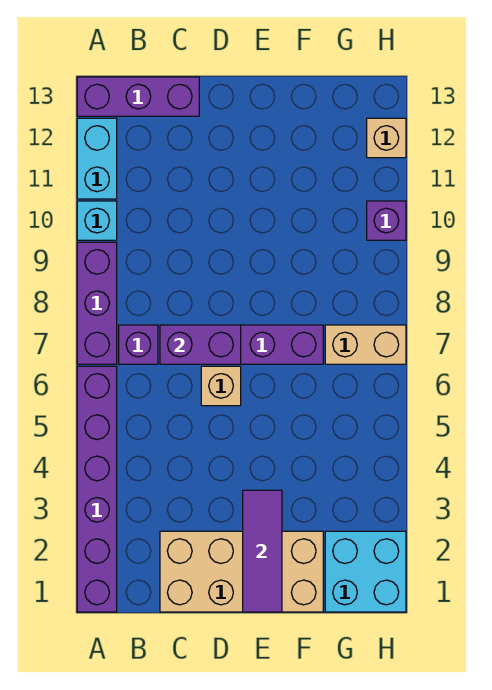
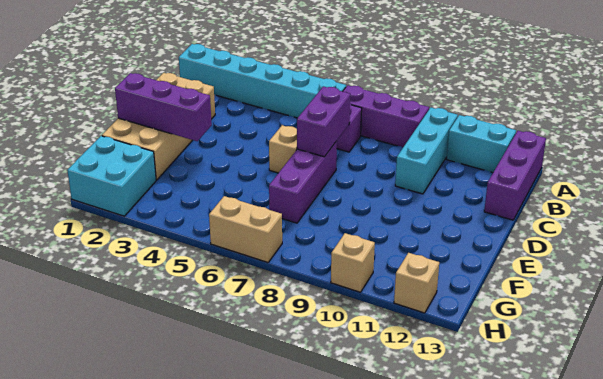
purple 1x6 brick [77,366,117,612] -> cyan 1x6 brick [179,44,346,118]
cyan 1x1 brick [77,201,117,240] -> cyan 1x3 brick [395,108,458,194]
purple 1x3 tile [243,490,282,612] -> purple 1x3 brick [115,73,212,141]
tan 1x2 brick [325,325,406,364] -> tan 1x2 brick turned to [209,196,282,262]
purple 1x1 brick [367,201,406,240] -> tan 1x1 brick [331,233,375,292]

